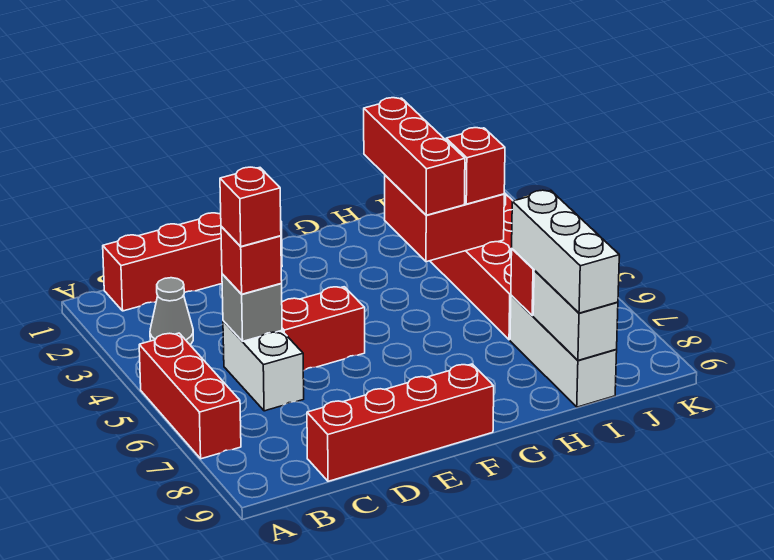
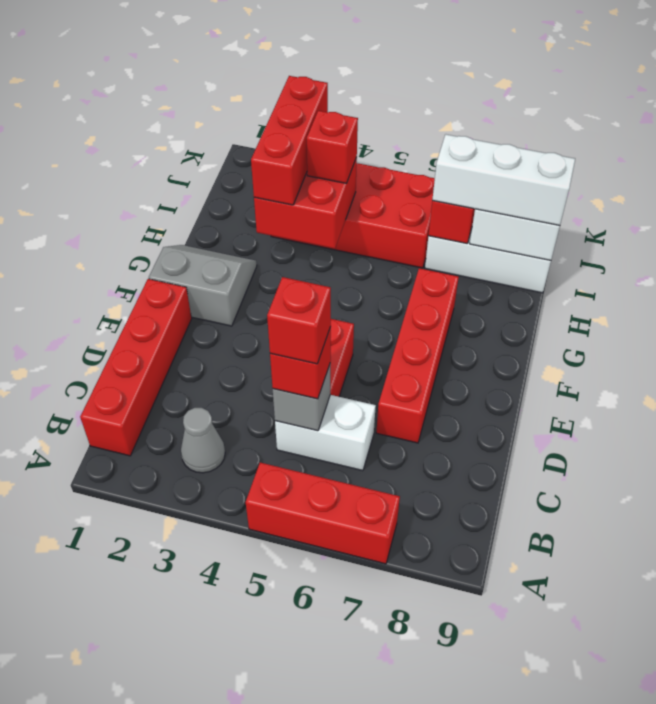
red 1x4 brick [307,364,494,481] -> red 1x4 brick moved to [376,268,459,443]
none -> grey 2x2 slope [149,245,257,326]
red 1x3 brick [364,98,465,215] -> red 1x3 brick turned to [251,76,328,205]

